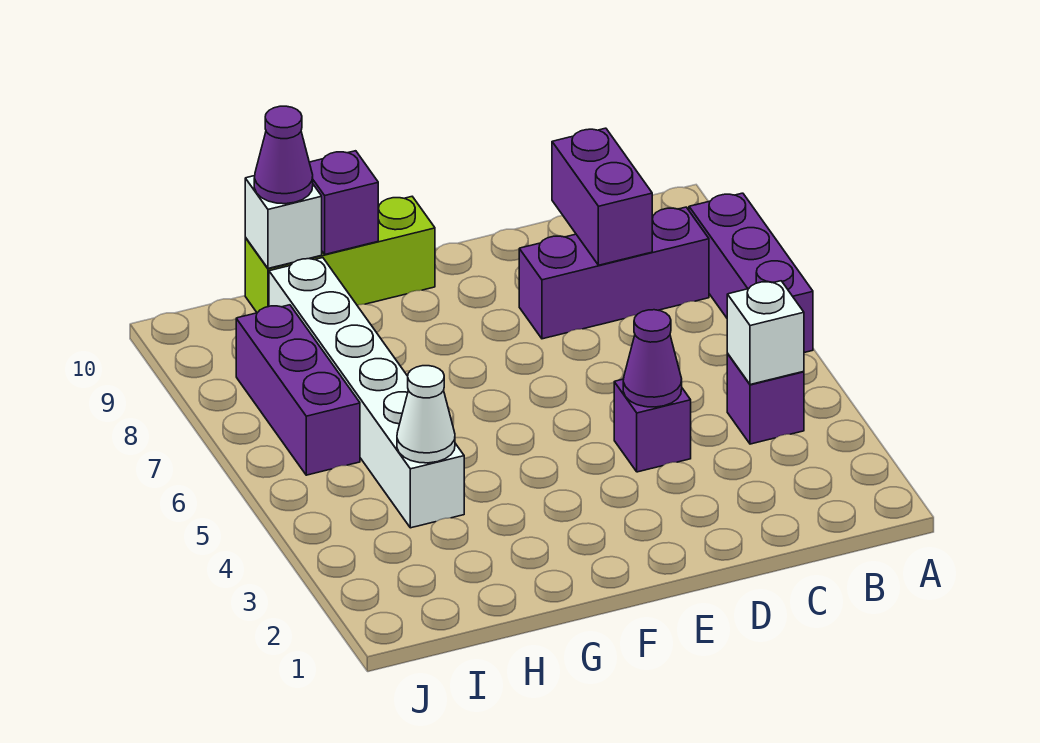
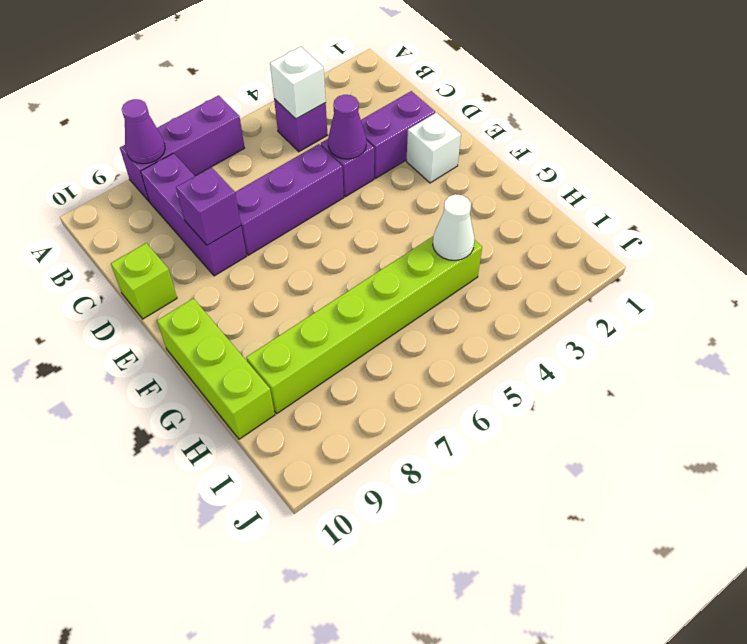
purple 1x2 brick [552,128,652,265] -> purple 1x2 brick moved to [361,91,435,178]
none -> lime 1x1 brick [111,243,177,319]
purple 1x1 brick [309,151,378,254] -> purple 1x1 brick moved to [176,167,241,245]
white 1x6 brick [269,258,464,528] -> lime 1x6 brick [246,237,482,413]
white 1x1 brick [245,176,322,268] -> white 1x1 brick moved to [406,113,461,183]
purple 1x1 cone [254,106,313,204] -> purple 1x1 cone moved to [122,99,165,164]
purple 1x3 brick [236,305,360,475] -> purple 1x3 brick moved to [235,144,344,255]

